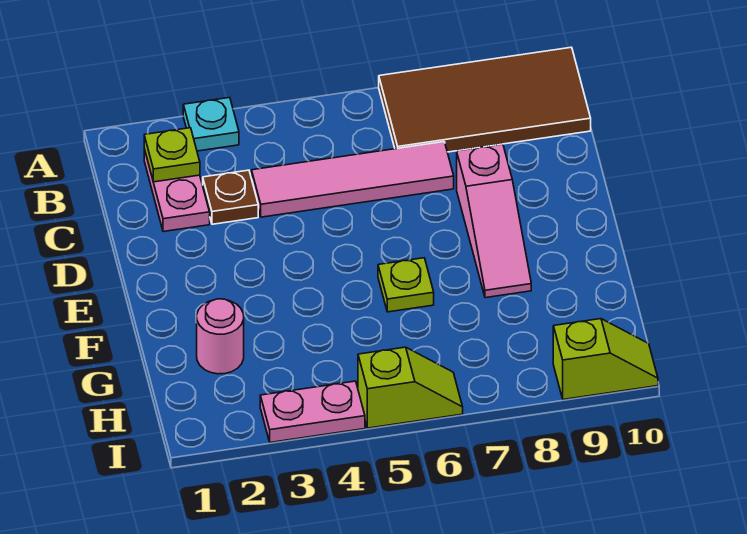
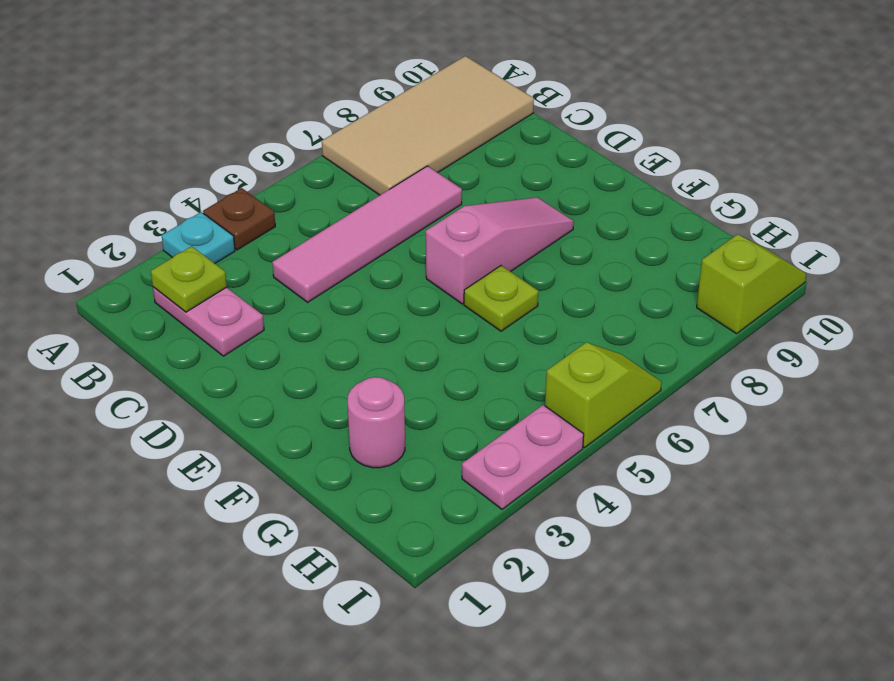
brown 2x4 tile [379,47,591,152] -> tan 2x4 tile [322,56,534,195]
brown 1x1 plate [203,170,258,224] -> brown 1x1 plate moved to [203,188,275,250]
pink 1x3 slope [457,144,531,298] -> pink 1x3 slope turned to [426,197,574,304]

